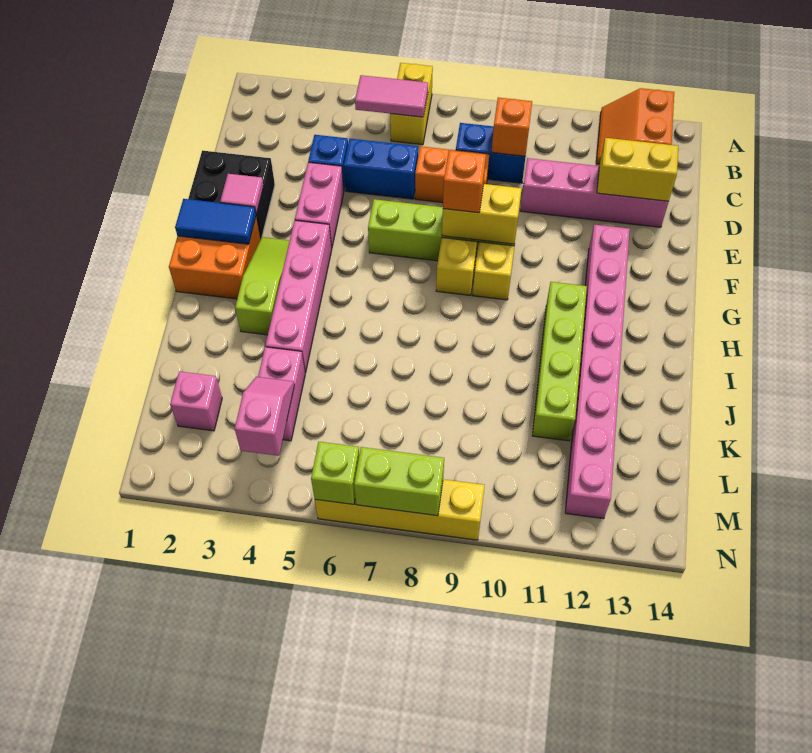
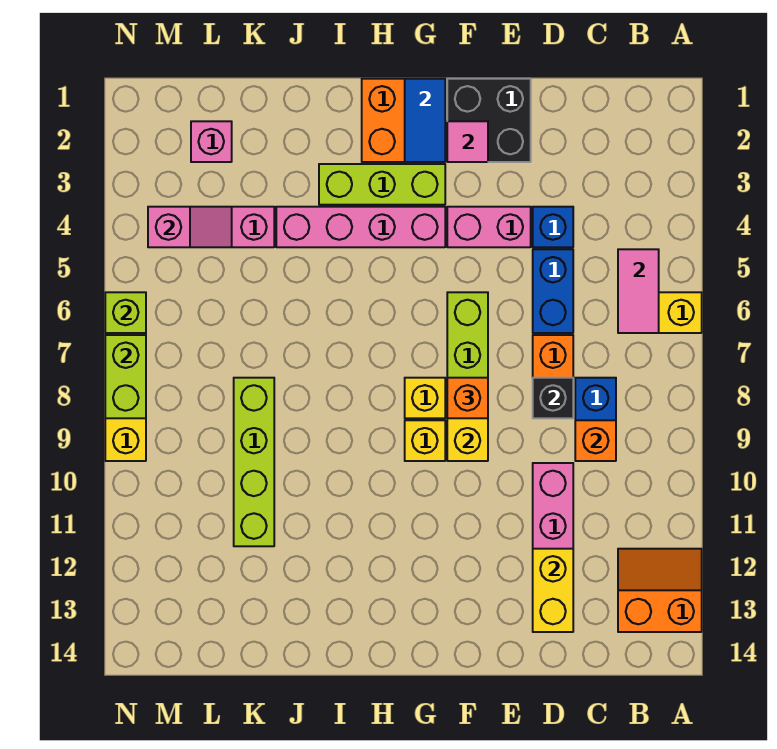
none -> black 1x1 brick [533,378,573,418]
pink 1x8 brick [565,224,630,519] -> none
lime 1x3 slope [235,237,290,335] -> lime 1x3 brick [319,164,445,205]
lime 1x4 brick [532,282,587,441] -> lime 1x4 brick turned to [234,378,274,546]

